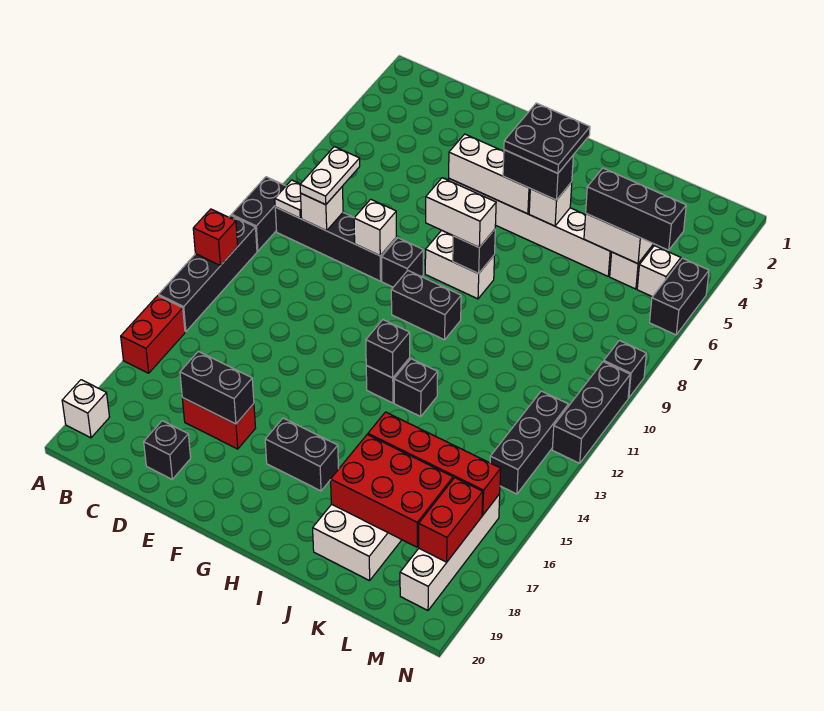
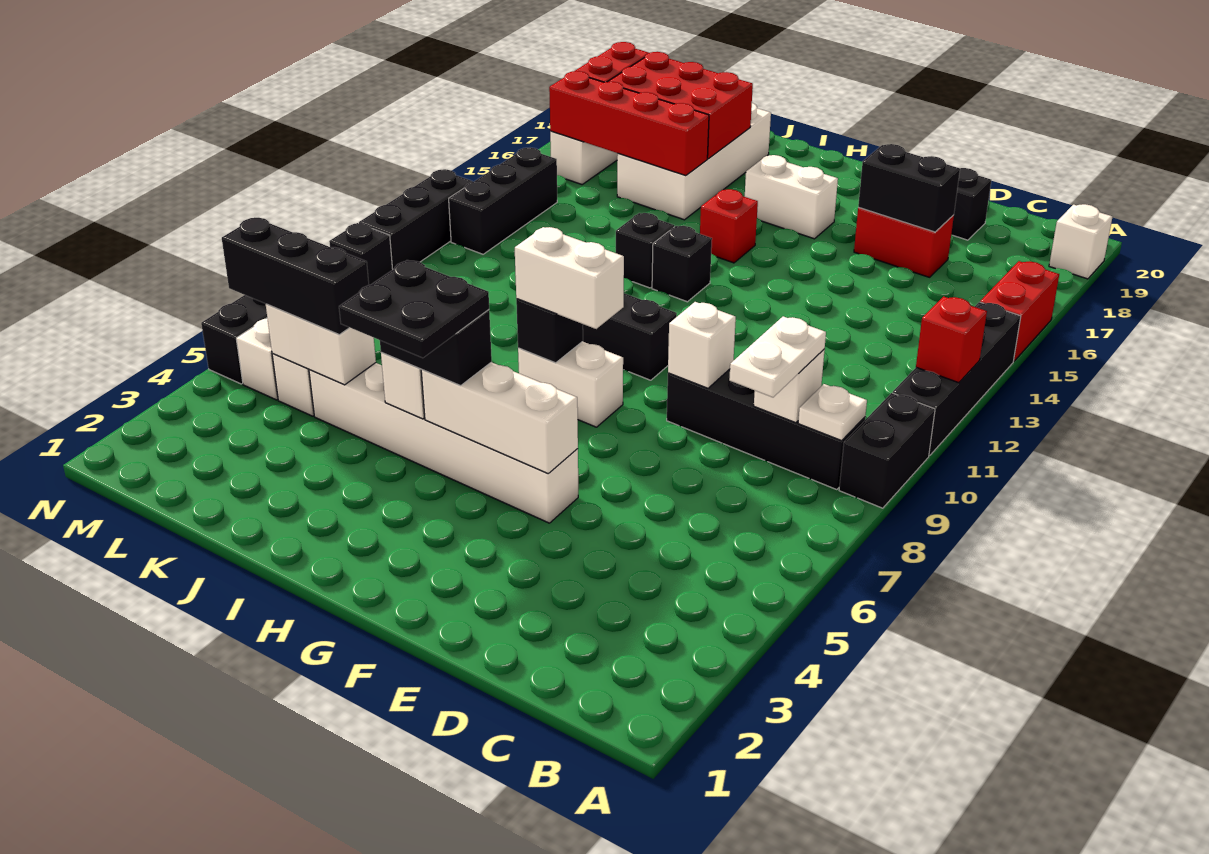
black 1x1 brick [382,238,423,287] -> none
black 1x2 brick [265,418,339,491] -> white 1x2 brick [745,155,838,239]
black 1x1 brick [366,320,410,378] -> none
none -> red 1x1 brick [700,189,758,263]

